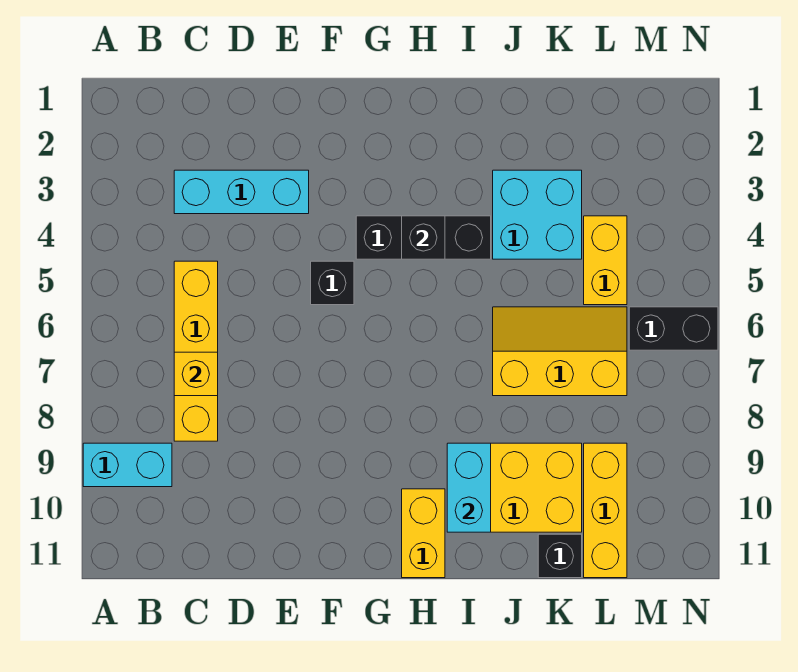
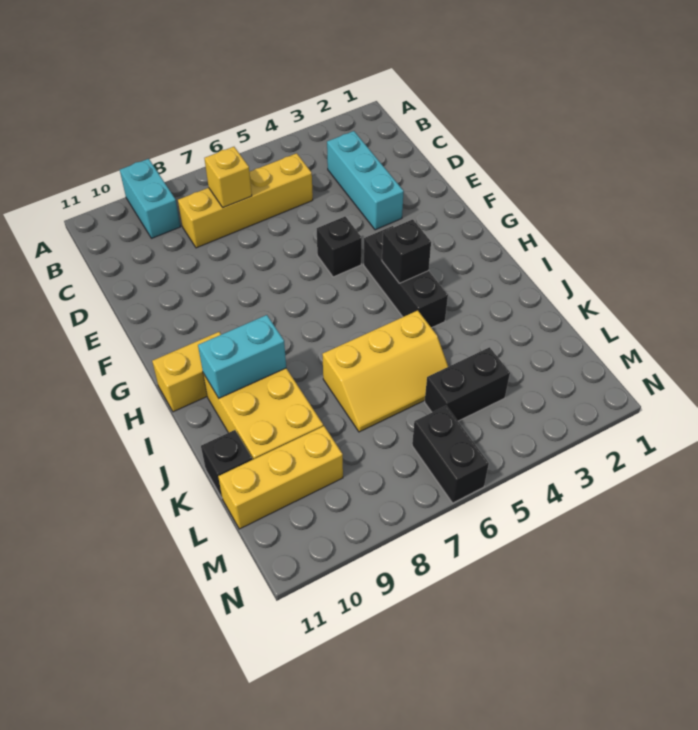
cyan 2x2 brick [493,170,582,259] -> none
yellow 2x3 slope [493,307,627,396] -> yellow 2x3 slope turned to [322,310,448,432]
yellow 1x2 brick [584,216,627,305] -> black 1x2 brick [425,347,510,421]

